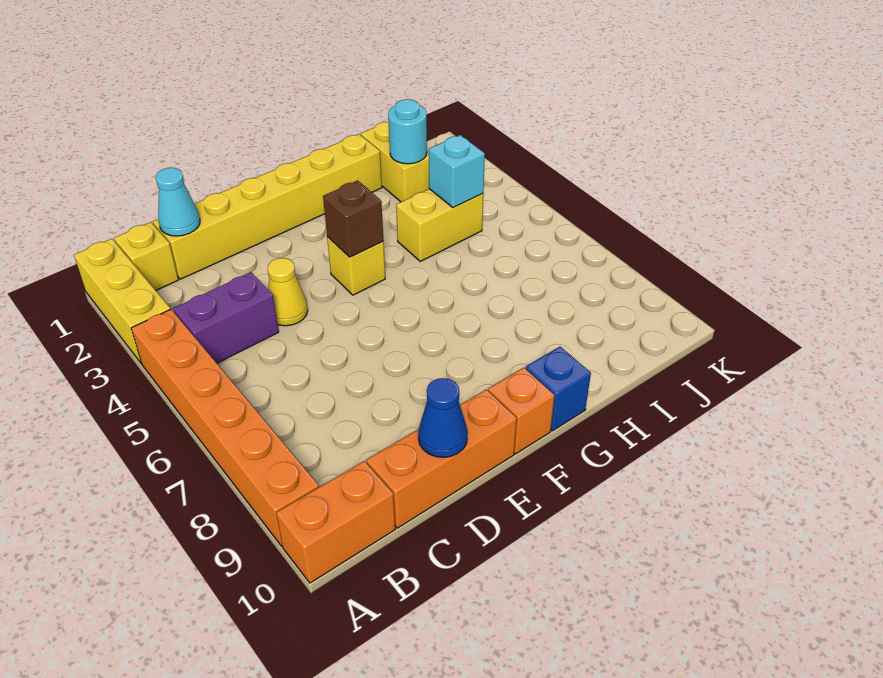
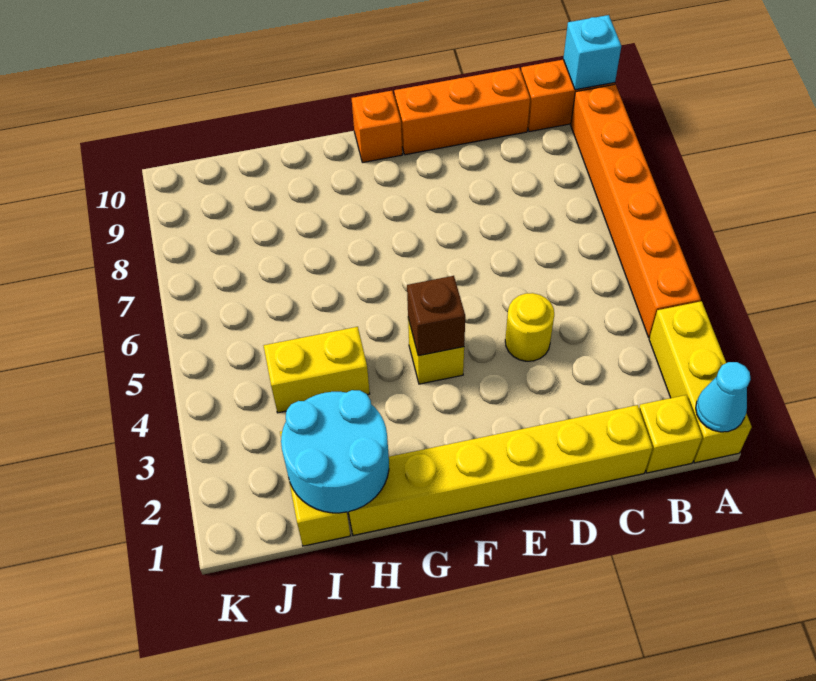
purple 1x2 brick [173,272,279,363] -> none
cyan 1x1 cone [156,168,200,236] -> cyan 1x1 cone moved to [696,362,751,432]
yellow 1x1 cone [268,258,308,326] -> yellow 1x1 round brick [505,293,554,361]
blue 1x1 cone [418,378,468,457] -> none
blue 1x1 brick [526,347,591,431] -> none
cyan 1x1 round brick [388,99,427,164] -> cyan 2x2 round brick [281,390,389,513]
cyan 1x1 brick [429,135,485,208] -> cyan 1x1 brick moved to [563,15,621,90]

